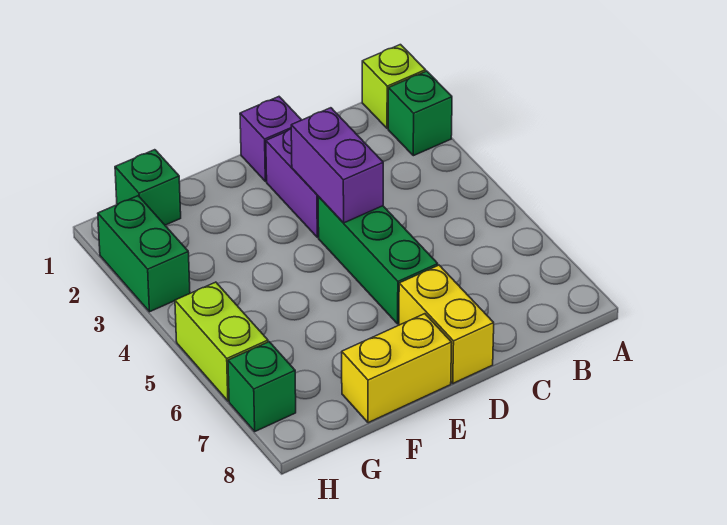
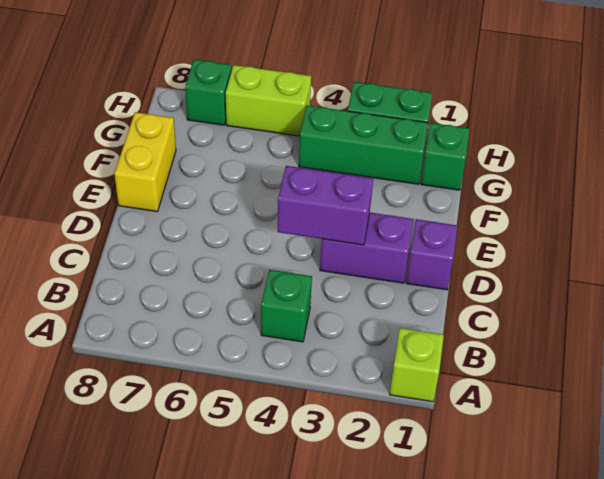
green 1x1 brick [388,71,452,156] -> green 1x1 brick moved to [261,270,312,342]
green 1x3 brick [318,197,438,324] -> green 1x3 brick moved to [299,106,428,184]
yellow 1x2 brick [399,265,494,383] -> none

